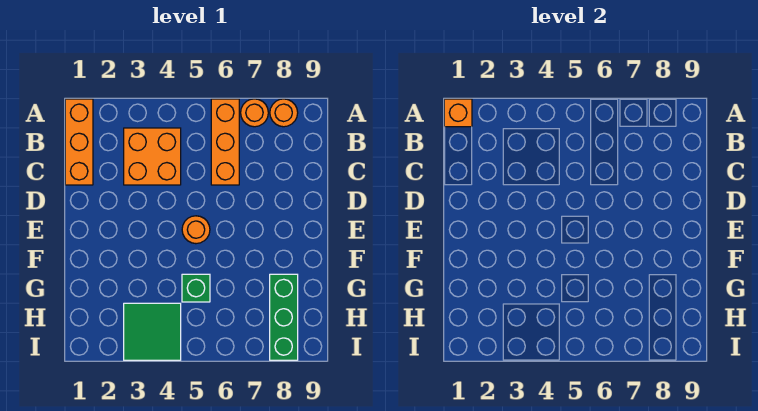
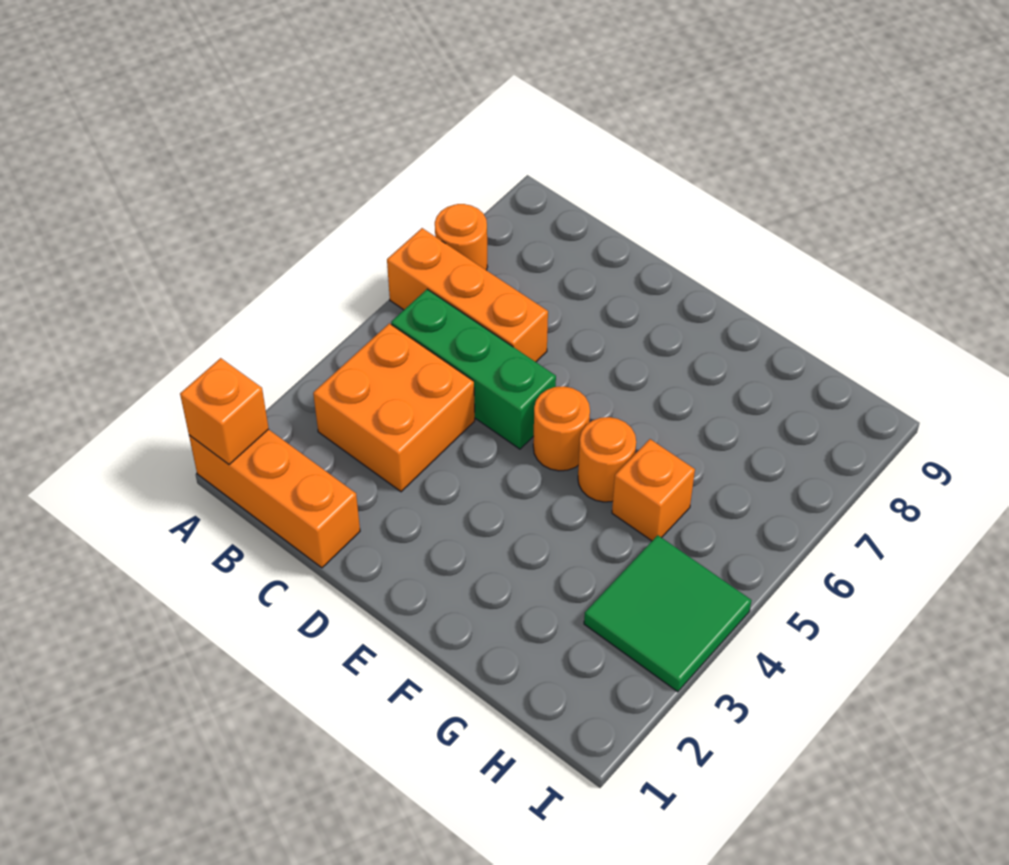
orange 1x1 round brick [270,99,298,127] -> orange 1x1 round brick moved to [578,417,636,502]
green 1x1 brick [182,274,210,302] -> orange 1x1 brick [612,439,695,541]
green 1x3 brick [270,274,298,360] -> green 1x3 brick moved to [391,289,556,449]

